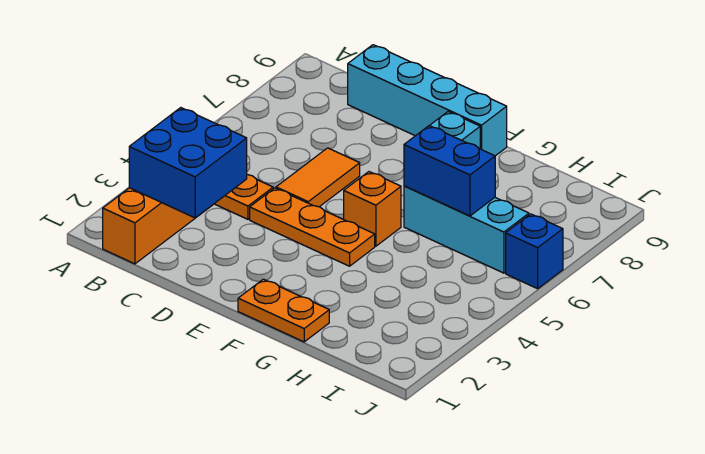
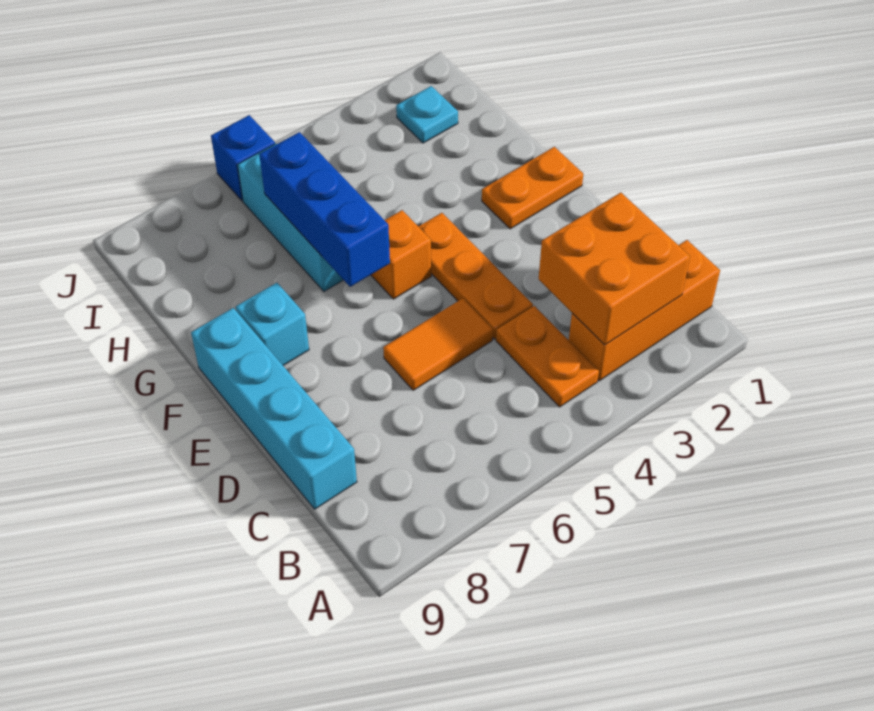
blue 2x2 brick [129,108,247,218] -> orange 2x2 brick [539,193,690,345]
orange 1x2 plate [238,279,329,342] -> orange 1x2 plate turned to [482,147,583,229]
blue 1x2 brick [404,125,495,216] -> blue 1x3 brick [259,132,390,287]
none -> cyan 1x1 plate [396,86,458,143]

